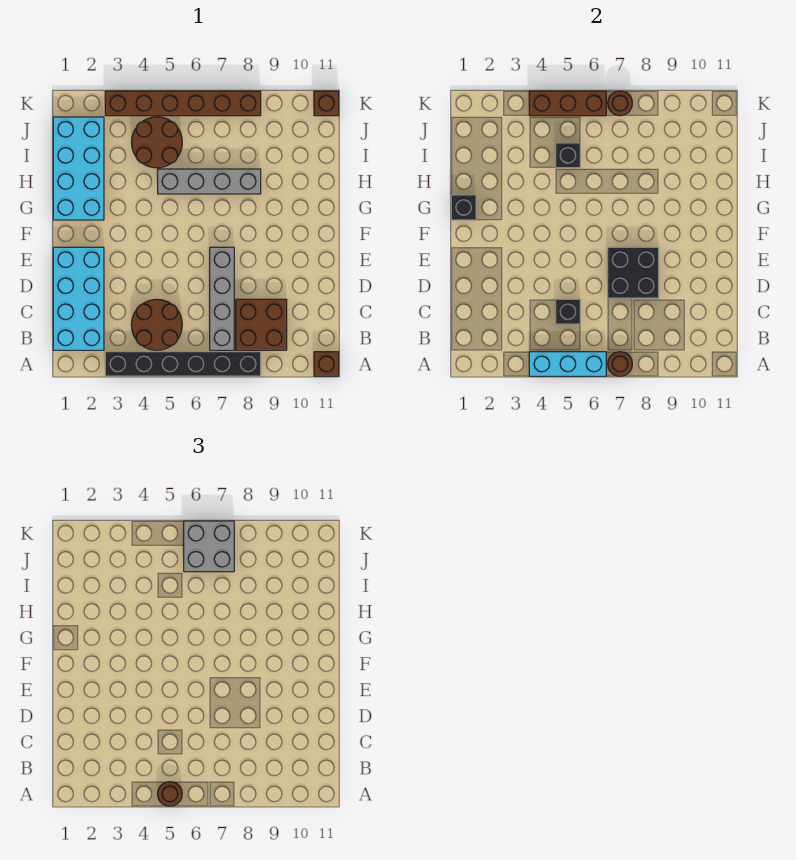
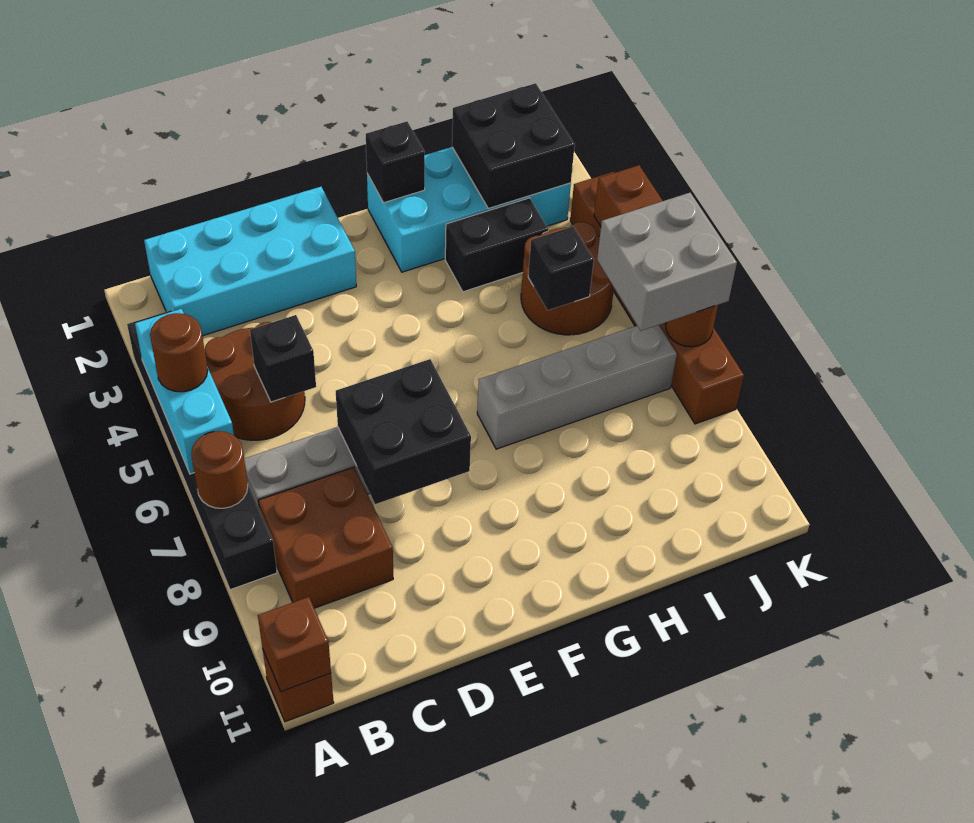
none -> black 1x2 brick [445,198,548,292]
grey 1x4 brick [158,169,261,194] -> grey 1x4 brick turned to [477,325,677,449]
none -> black 2x2 brick [452,83,575,209]
brown 1x1 brick [314,91,339,116] -> brown 1x1 brick moved to [258,597,331,692]

